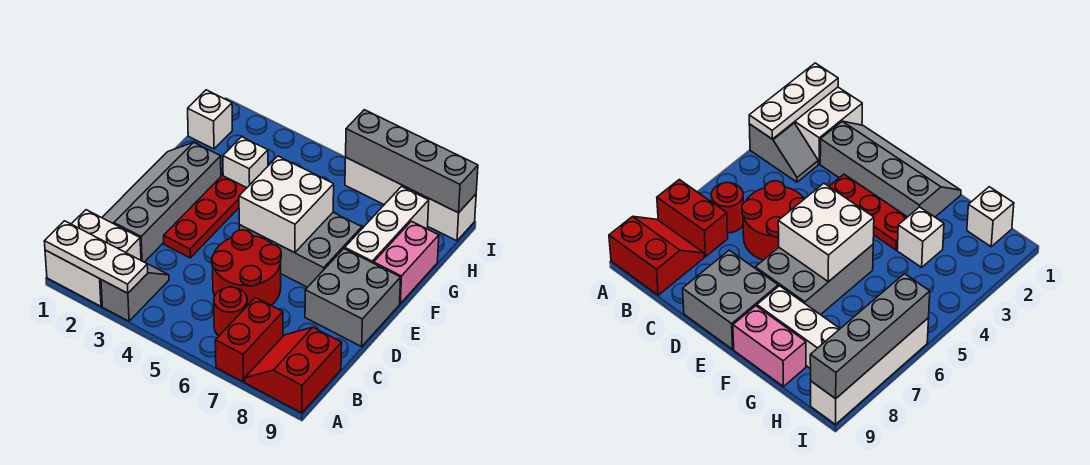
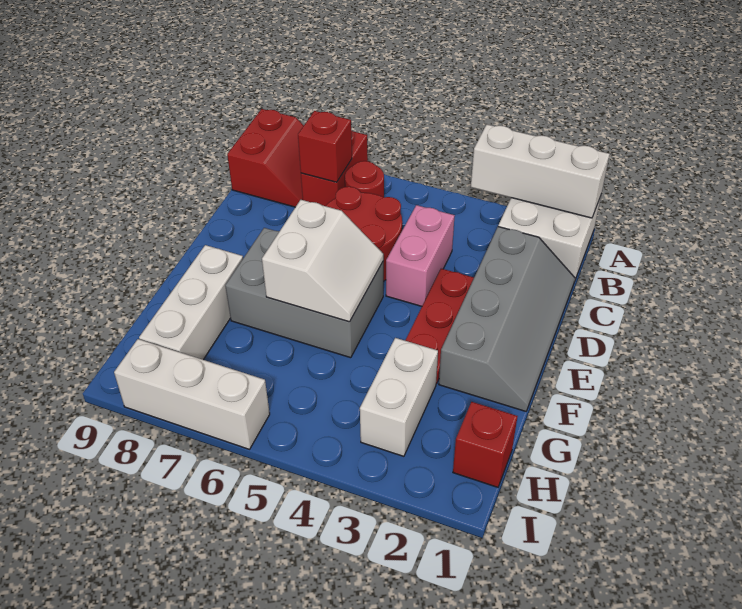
white 1x3 plate [44,221,148,293] -> white 1x3 brick [471,125,610,218]
grey 1x2 slope [101,264,169,321] -> none
none -> red 1x1 brick [298,111,352,182]
grey 2x2 brick [305,249,401,347] -> none
white 2x2 brick [239,156,334,253] -> white 2x2 slope [262,200,383,322]
pink 1x2 brick [374,221,439,303] -> pink 1x2 brick moved to [386,205,455,306]
white 1x1 brick [223,137,268,188] -> white 1x2 brick [360,338,438,456]
white 1x1 brick [188,90,232,149] -> red 1x1 brick [453,402,518,487]
white 1x4 brick [345,158,476,241] -> white 1x3 brick [114,339,270,449]
grey 1x4 brick [346,110,478,213] -> none

